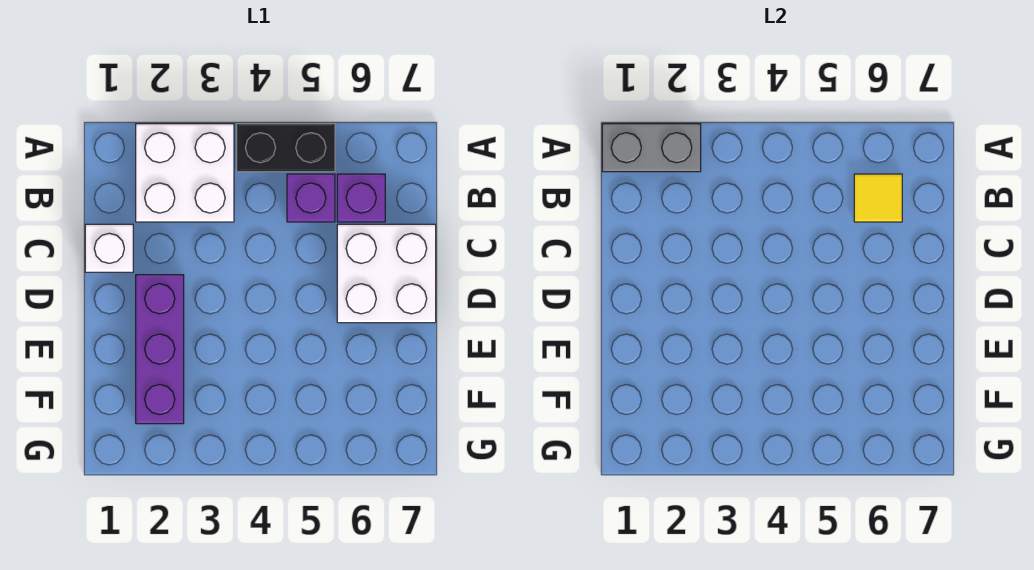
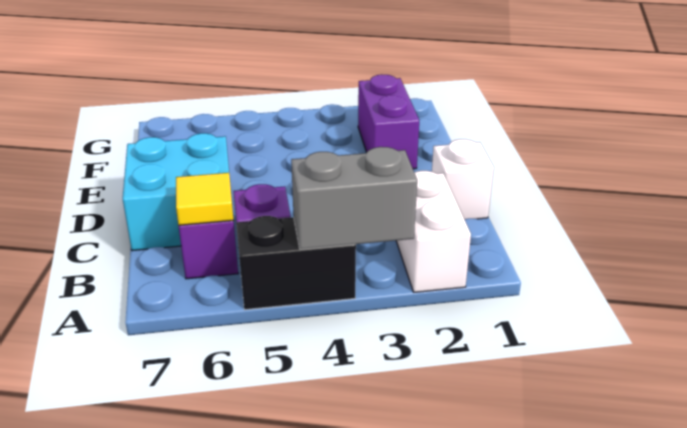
grey 1x2 brick [602,124,701,172] -> grey 1x2 brick moved to [291,147,417,249]
white 2x2 brick [136,124,234,222] -> white 1x2 brick [396,171,471,292]
white 2x2 brick [337,224,436,323] -> cyan 2x2 brick [123,133,229,251]
purple 1x3 brick [136,275,184,424] -> purple 1x2 brick [358,74,419,169]

